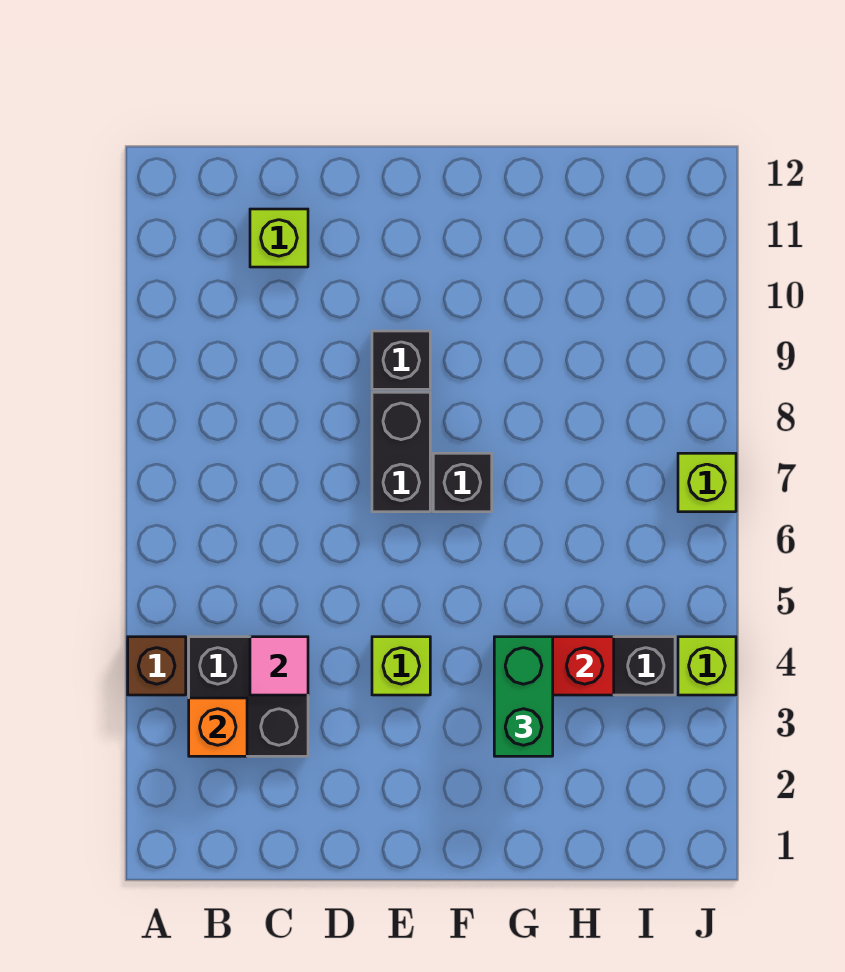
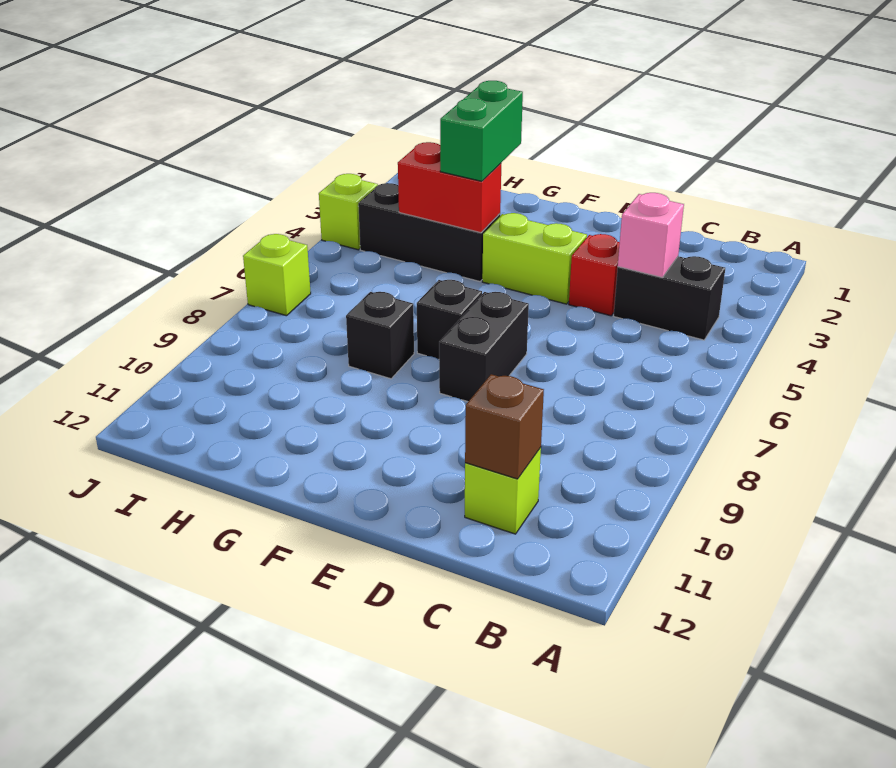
brown 1x1 brick [128,637,186,695] -> brown 1x1 brick moved to [465,374,544,479]
black 2x2 brick [189,637,308,756] -> black 1x2 brick [614,256,725,340]
orange 1x1 brick [189,698,247,756] -> none
pink 1x1 tile [250,637,308,695] -> pink 1x1 brick [618,193,684,278]
none -> red 1x1 brick [569,234,620,316]
lime 1x1 brick [372,637,430,695] -> lime 1x2 brick [482,213,587,304]
black 1x1 brick [372,331,430,389] -> black 1x1 brick moved to [346,292,414,379]

